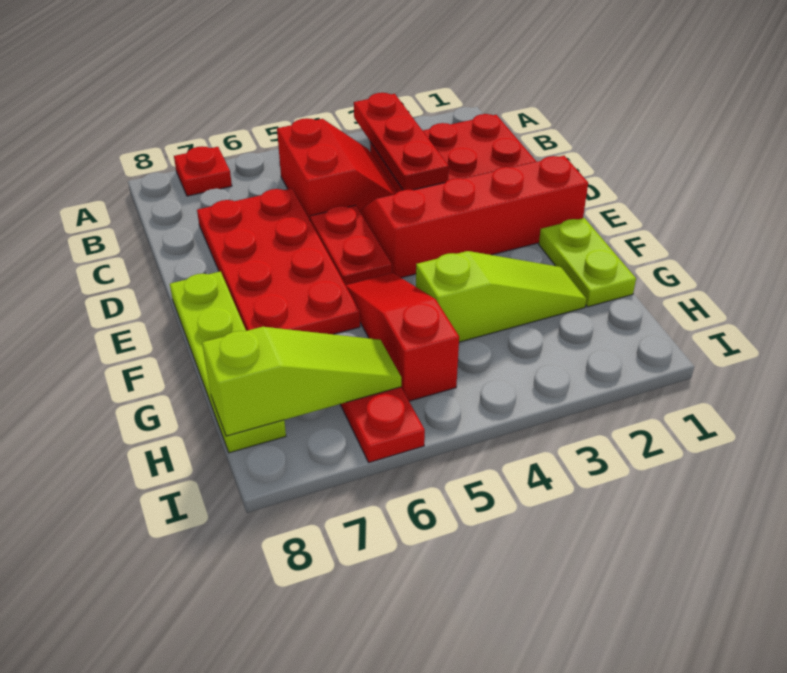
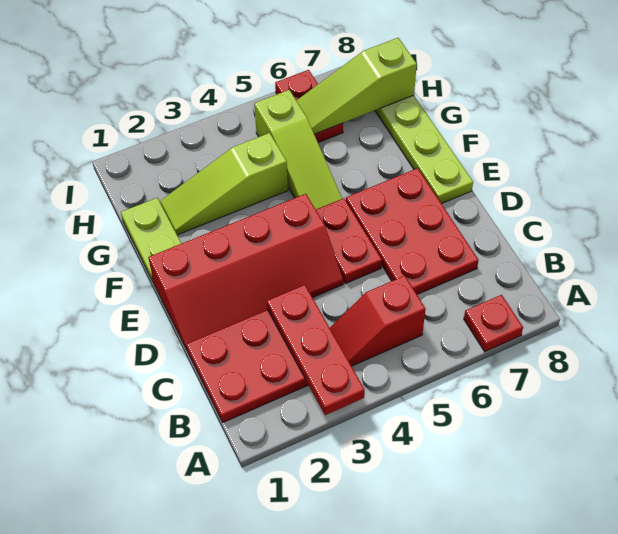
red 2x2 slope [277,118,397,220] -> red 1x2 slope [330,276,425,366]
red 2x4 plate [197,188,360,334] -> red 2x3 plate [346,168,479,294]
red 1x3 slope [345,273,459,401] -> lime 1x3 slope [254,90,342,209]

